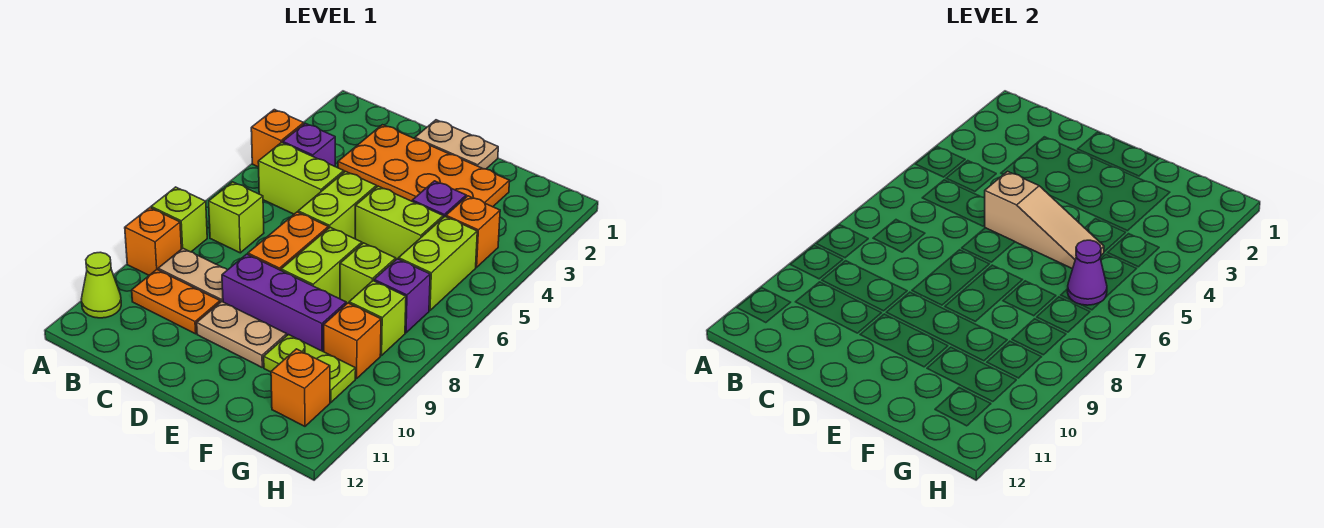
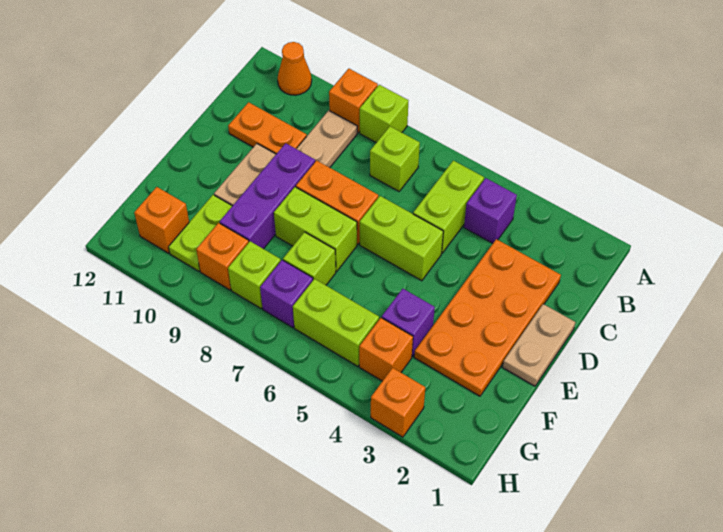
orange 1x1 brick [251,110,304,167] -> orange 1x1 brick moved to [371,368,425,437]
lime 1x1 cone [81,252,121,318] -> orange 1x1 cone [278,42,312,95]
orange 1x2 plate [132,270,220,334] -> orange 1x2 plate turned to [228,102,307,154]
tan 1x3 slope [985,171,1104,269] -> none
lime 1x2 brick [355,186,443,260] -> none
purple 1x1 cone [1068,240,1107,305] -> none

